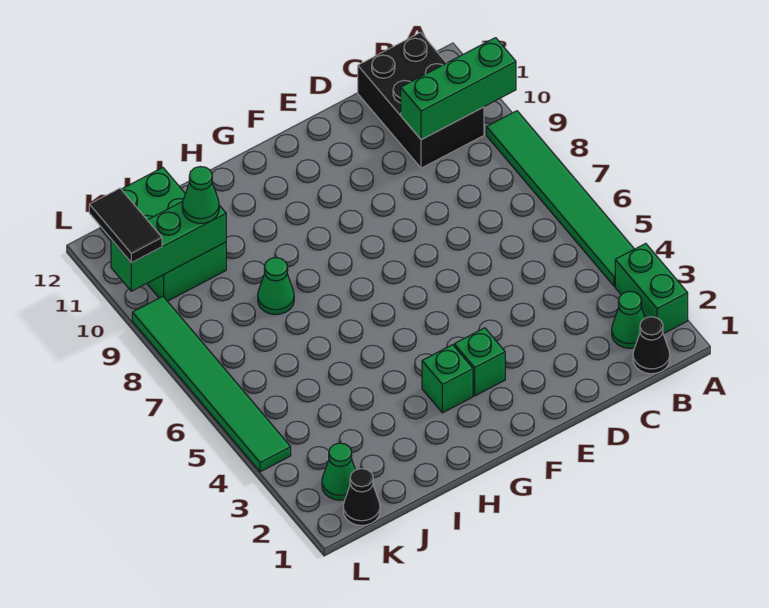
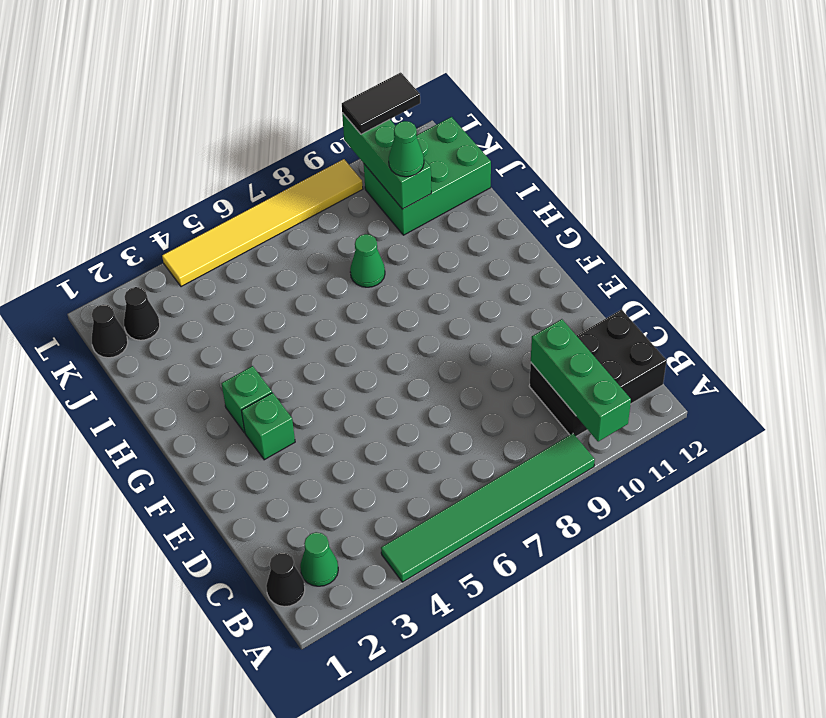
green 1x2 brick [615,243,688,334] -> none
green 1x1 cone [322,443,355,500] -> black 1x1 cone [124,287,160,340]
green 1x6 tile [132,296,291,472] -> yellow 1x6 tile [162,159,363,287]

